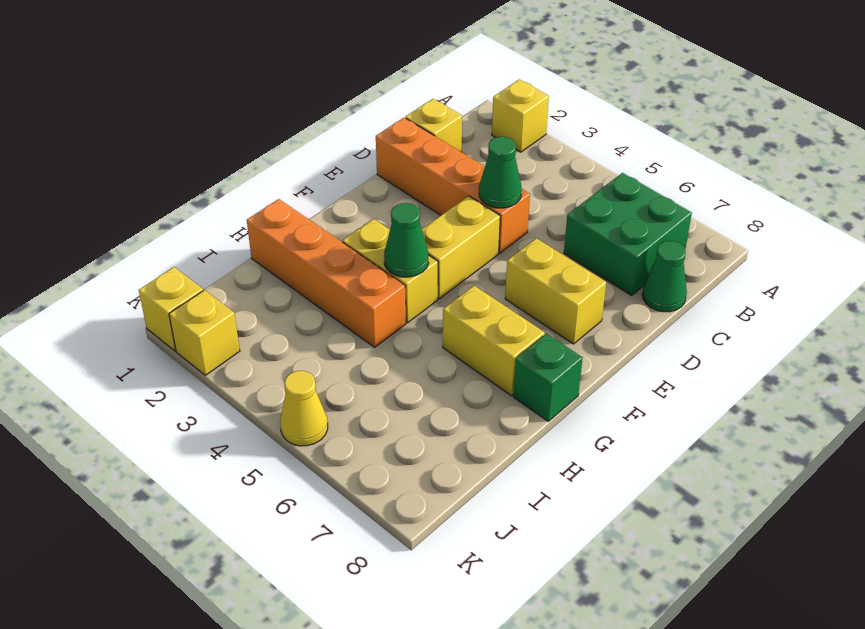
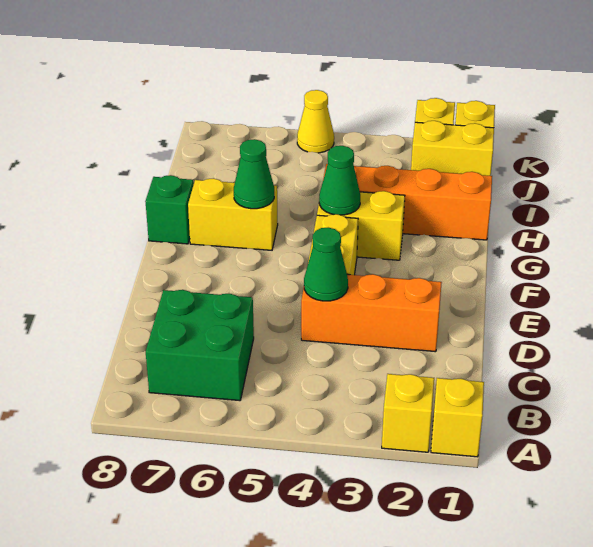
yellow 1x1 brick [406,99,462,152] -> yellow 1x1 brick moved to [431,378,484,457]
green 1x1 cone [642,241,687,312] -> green 1x1 cone moved to [234,139,274,209]
orange 1x4 brick [376,118,530,253] -> orange 1x3 brick [301,274,442,352]
yellow 1x2 brick [505,238,606,344] -> yellow 1x2 brick moved to [411,121,494,176]

